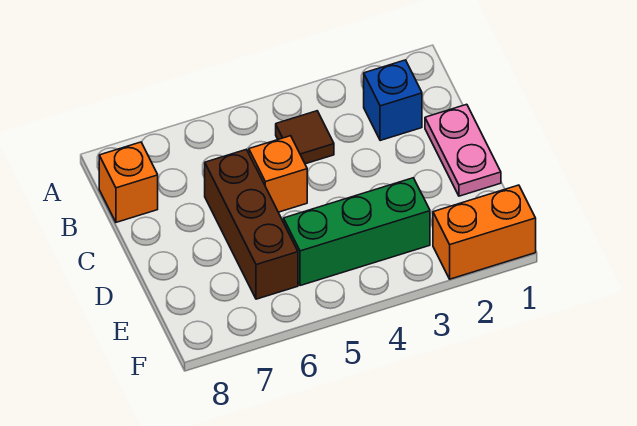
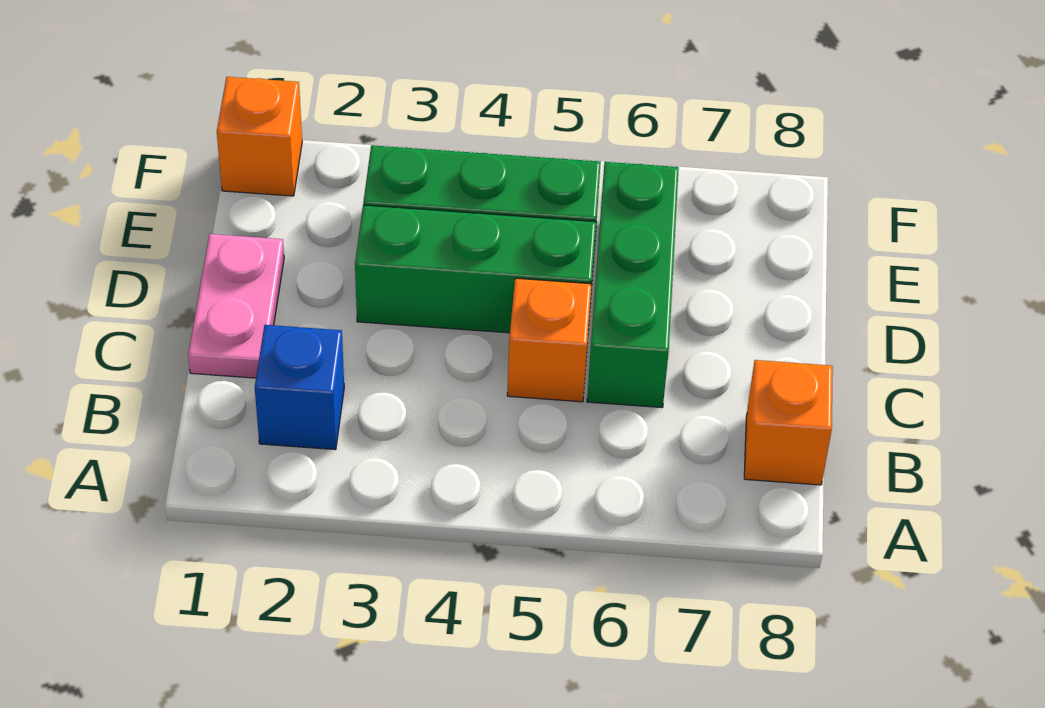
brown 1x1 tile [276,111,334,164] -> none
brown 1x3 brick [205,149,298,299] -> green 1x3 brick [587,162,679,408]
none -> green 1x3 brick [355,205,596,333]
orange 1x2 brick [433,185,536,279] -> orange 1x1 brick [217,77,302,196]

